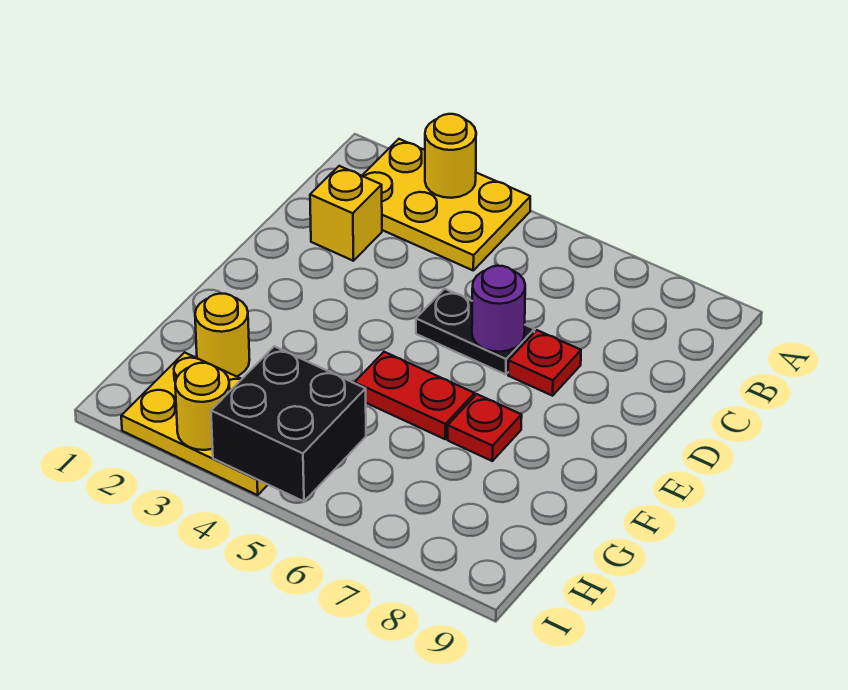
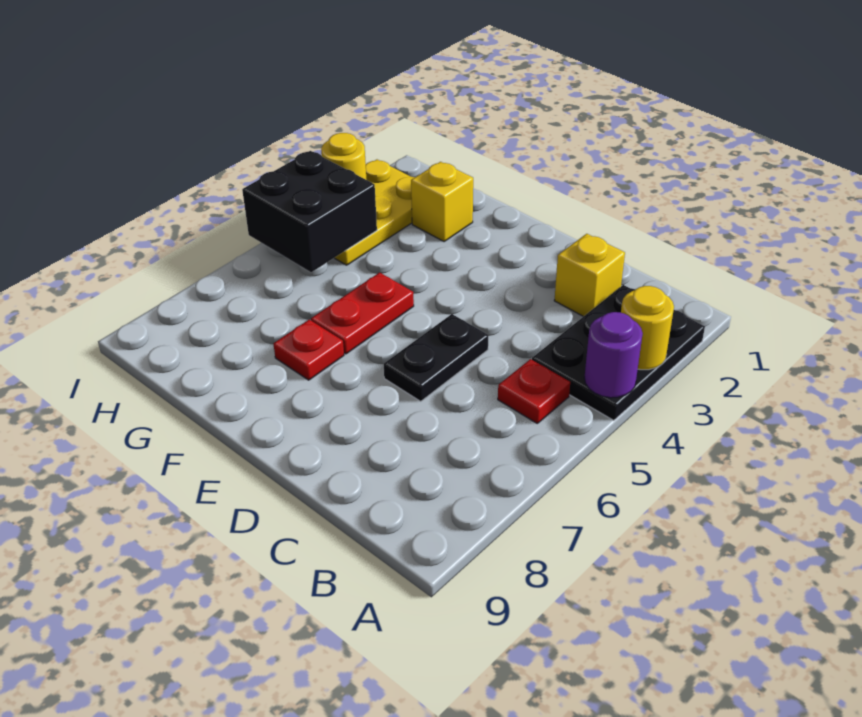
yellow 2x3 plate [362,139,530,270] -> black 2x3 plate [532,285,705,420]
purple 1x1 round brick [472,266,525,352] -> purple 1x1 round brick moved to [584,312,643,398]
red 1x1 plate [508,330,581,396] -> red 1x1 plate moved to [498,359,570,423]
yellow 1x1 round brick [195,294,250,376] -> yellow 1x1 brick [411,162,473,242]

